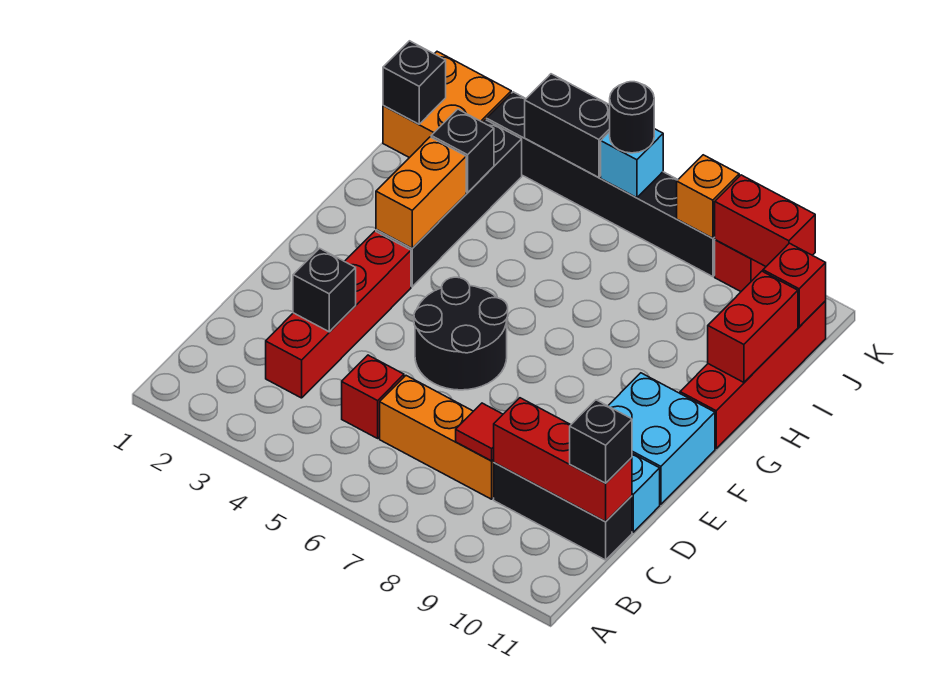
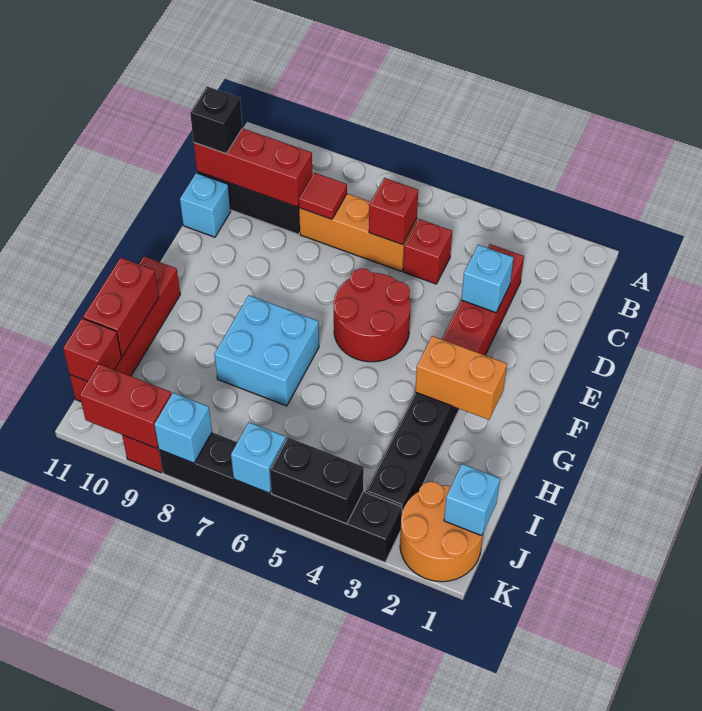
none -> red 1x1 brick [369,178,418,245]
black 1x1 brick [293,248,356,332] -> cyan 1x1 brick [461,245,513,313]
black 2x2 round brick [414,277,508,390] -> red 2x2 round brick [334,268,410,362]
cyan 2x2 brick [608,373,715,504] -> cyan 2x2 brick moved to [214,295,319,406]
orange 1x2 brick [376,137,466,248] -> orange 1x2 brick turned to [415,336,507,420]
black 1x1 brick [431,109,494,193] -> none
orange 2x2 brick [383,52,511,158] -> orange 2x2 round brick [400,482,483,582]
black 1x1 brick [383,41,446,124] -> cyan 1x1 brick [444,464,500,536]
black 1x1 round brick [610,82,654,153] -> none
orange 1x1 brick [677,155,739,238] -> cyan 1x1 brick [154,393,212,463]

